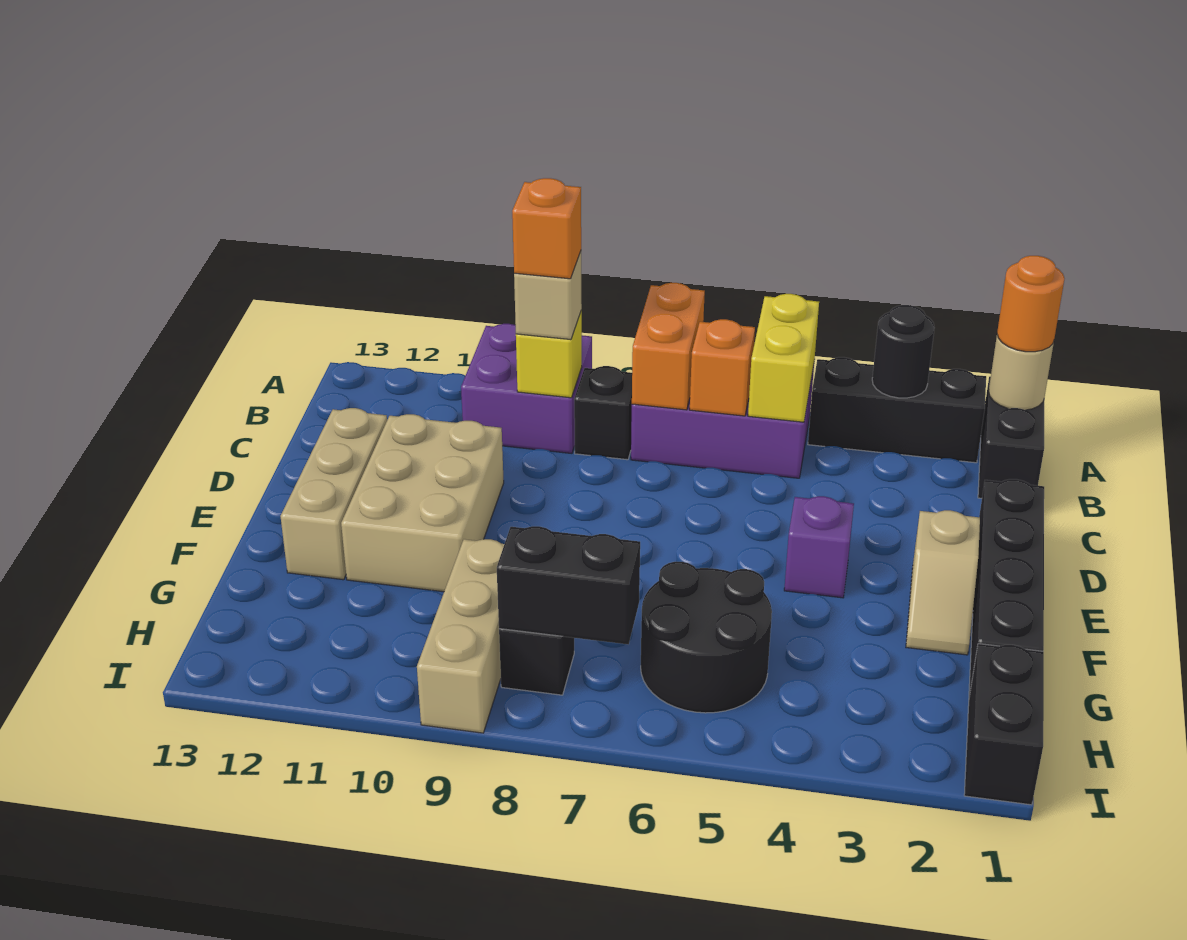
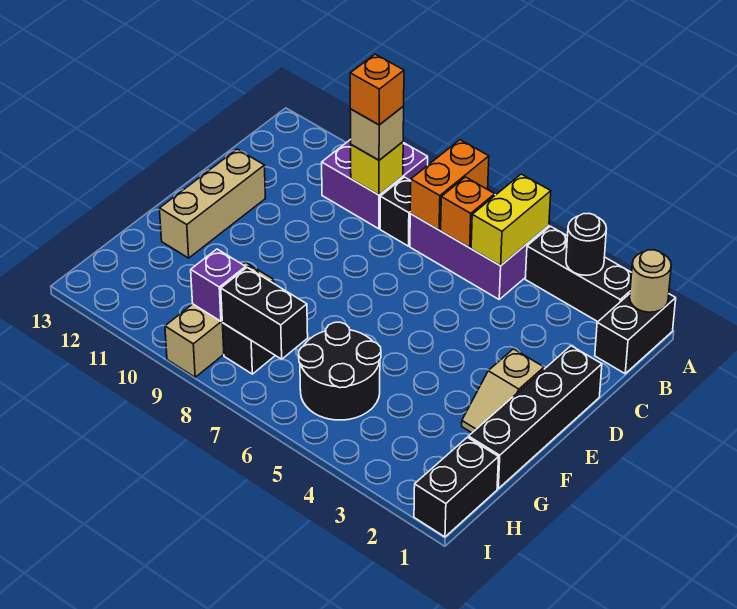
orange 1x1 round brick [997,256,1064,352] -> none
tan 2x3 brick [341,414,504,592] -> none
purple 1x1 brick [784,496,854,598] -> purple 1x1 brick moved to [191,249,246,321]

